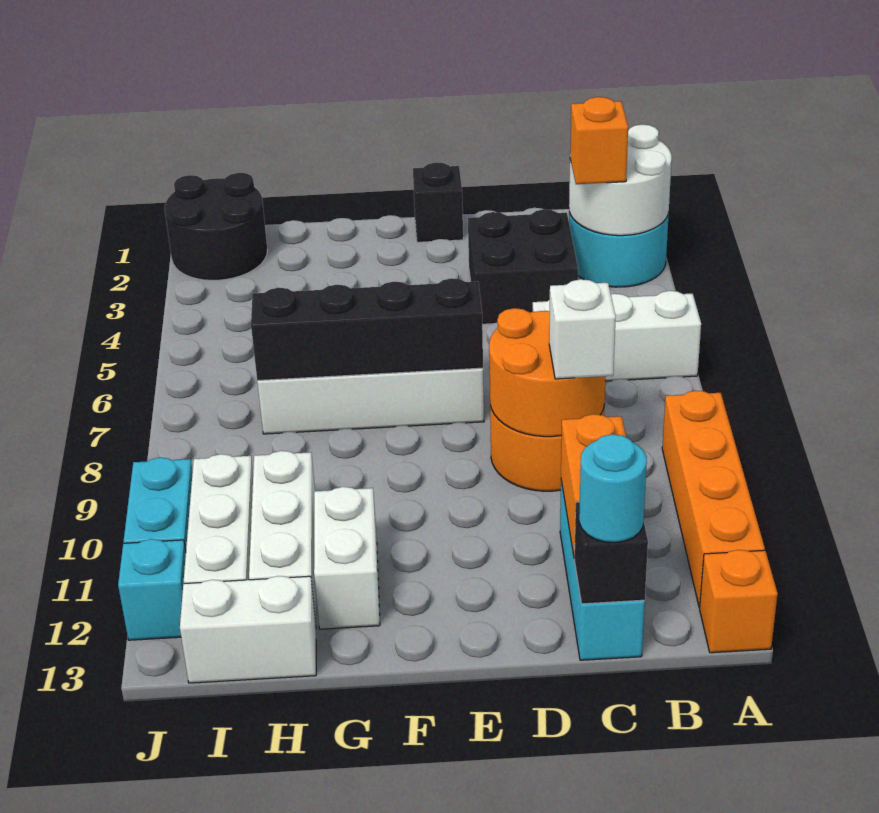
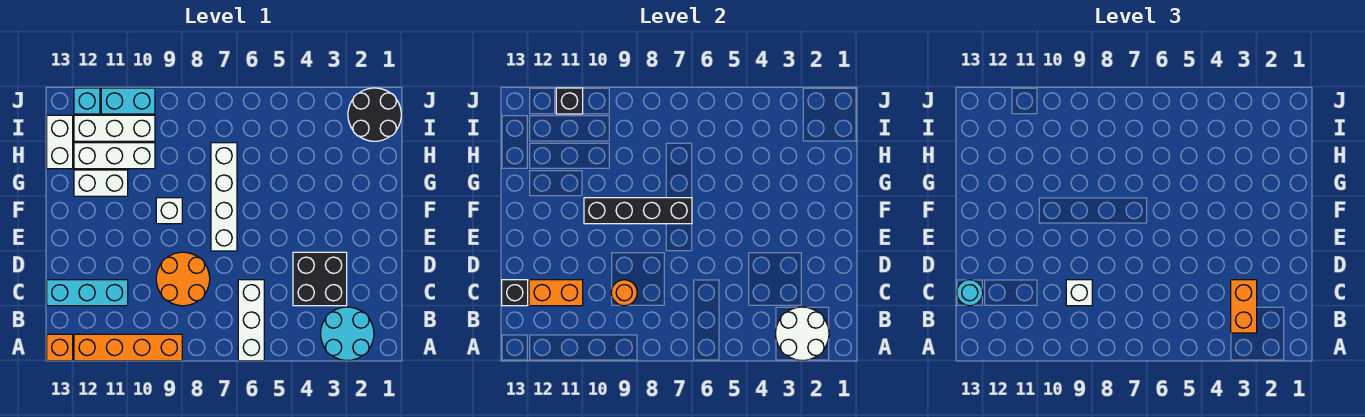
orange 1x1 brick [570,97,628,184] -> orange 1x2 brick [1231,280,1257,333]
orange 2x2 round brick [489,308,605,437] -> orange 1x1 round brick [611,280,637,306]
black 1x1 brick [413,162,463,242] -> black 1x1 brick moved to [556,88,583,114]
black 1x4 brick [251,278,483,381] -> black 1x4 brick turned to [584,198,692,224]
none -> white 1x1 brick [156,198,182,224]

